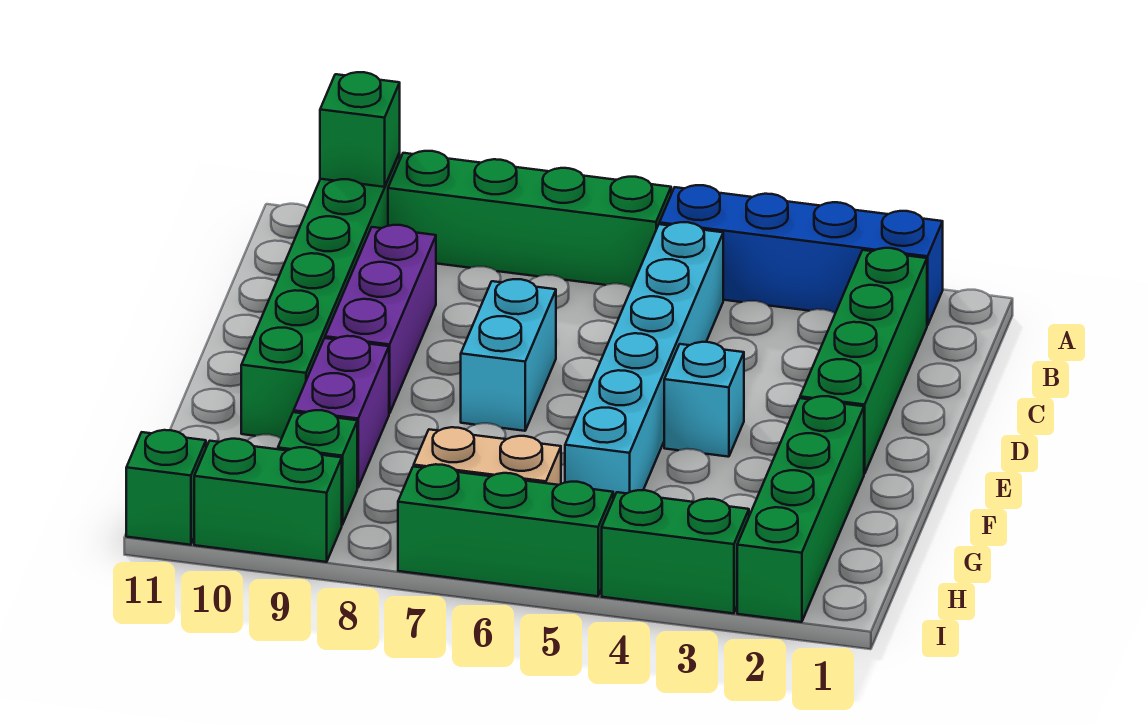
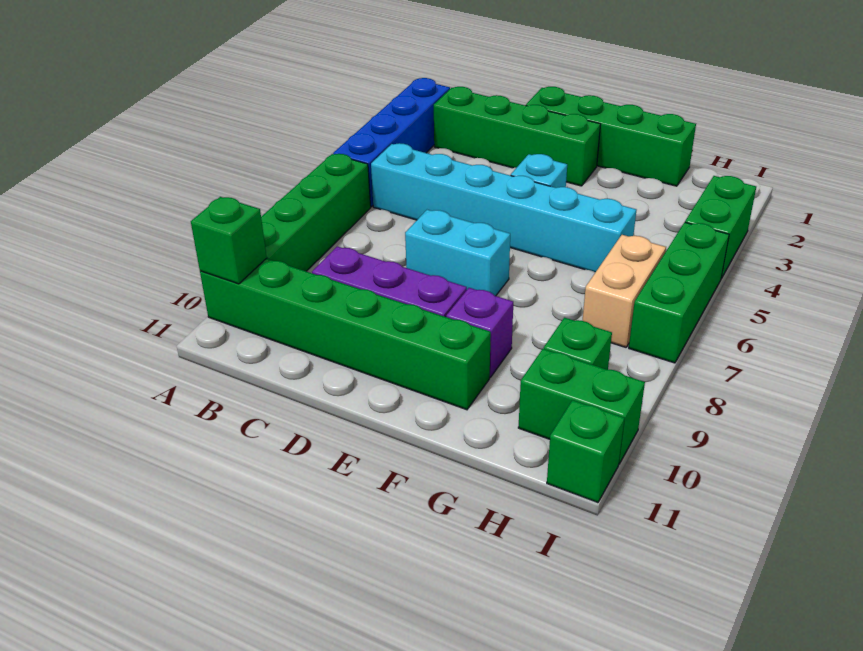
green 1x4 brick [737,396,864,622] -> green 1x4 brick moved to [526,87,696,186]
purple 1x2 brick [294,336,389,488] -> purple 1x1 brick [446,288,513,377]
green 1x2 brick [194,439,342,562] -> green 1x2 brick turned to [518,349,645,464]

